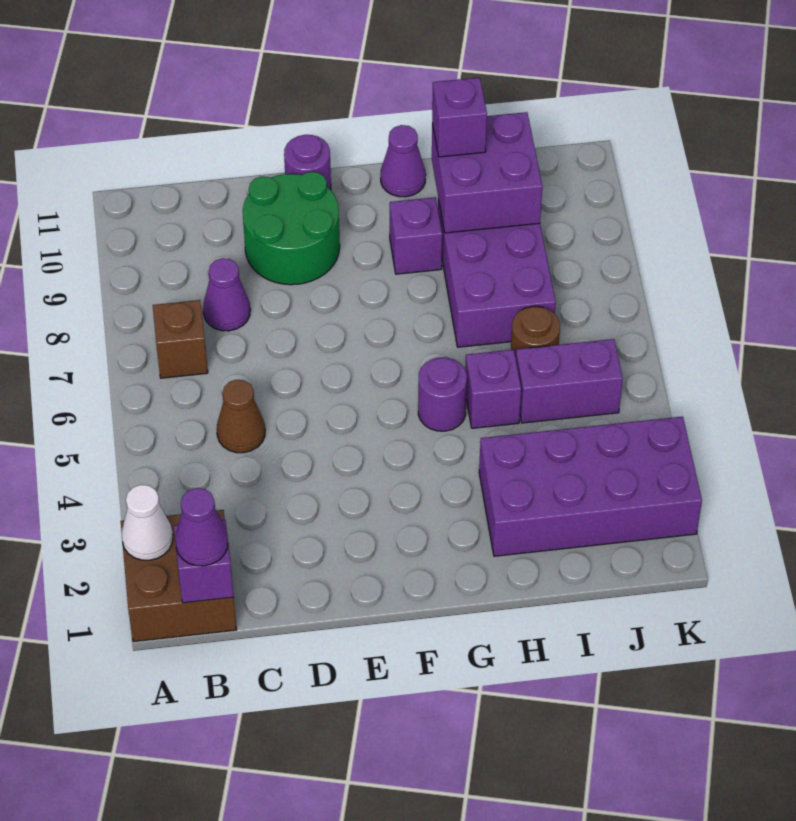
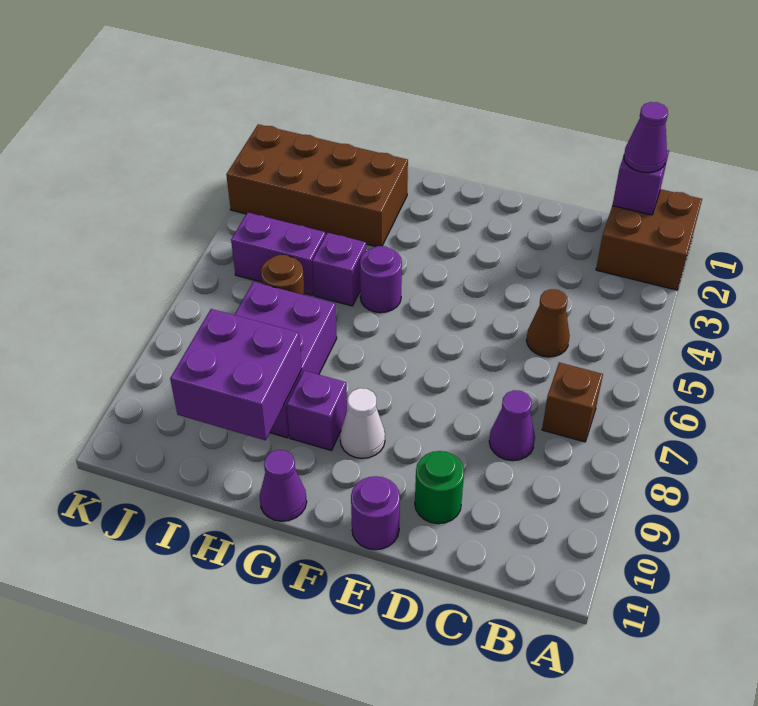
white 1x1 cone [122,485,173,560] -> white 1x1 cone moved to [340,388,385,458]
green 2x2 round brick [243,172,340,285] -> green 1x1 round brick [415,451,464,524]
purple 2x4 brick [479,417,702,556] -> brown 2x4 brick [226,124,408,247]
purple 1x1 brick [432,78,487,157] -> none

